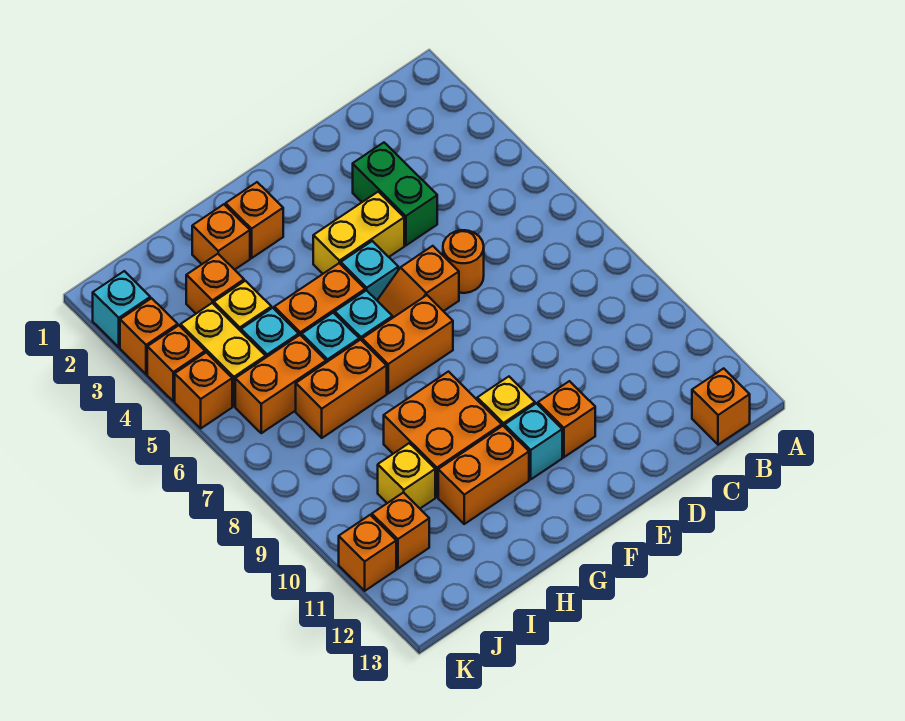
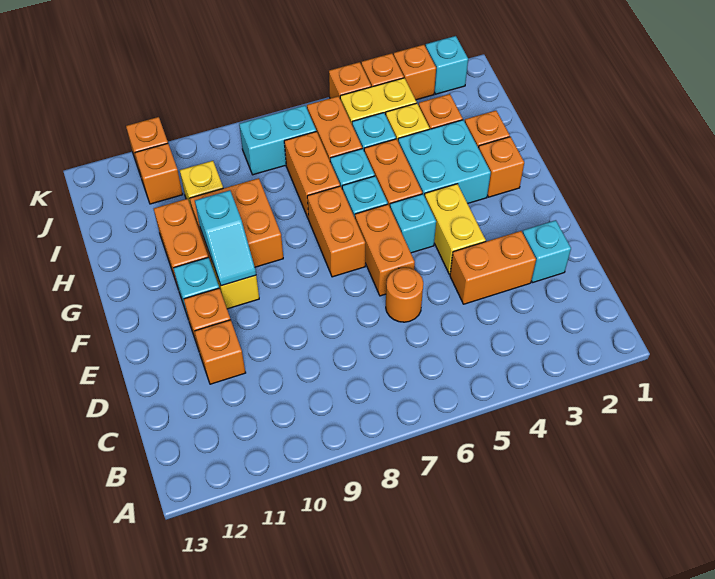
orange 1x1 brick [692,368,750,445] -> orange 1x1 brick moved to [194,320,246,384]
none -> cyan 1x1 brick [523,220,571,283]
green 1x2 brick [353,143,437,245] -> orange 1x2 brick [450,231,536,304]
orange 1x2 slope [377,246,459,318] -> orange 1x2 brick [355,204,415,296]
none -> cyan 1x2 slope [195,190,256,286]
none -> cyan 2x2 brick [398,120,491,204]
none -> cyan 1x2 brick [239,106,316,175]

